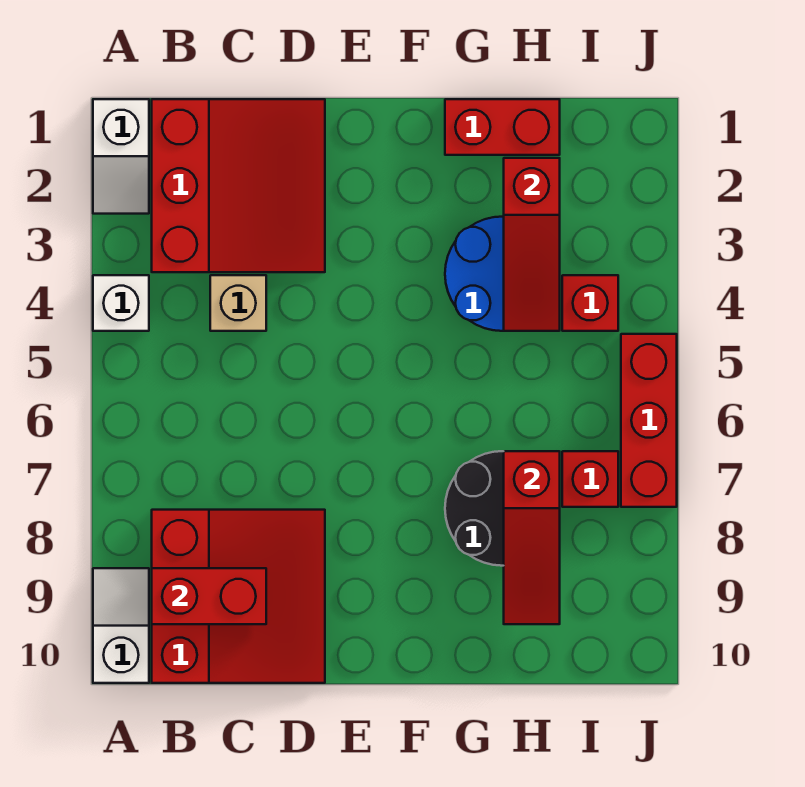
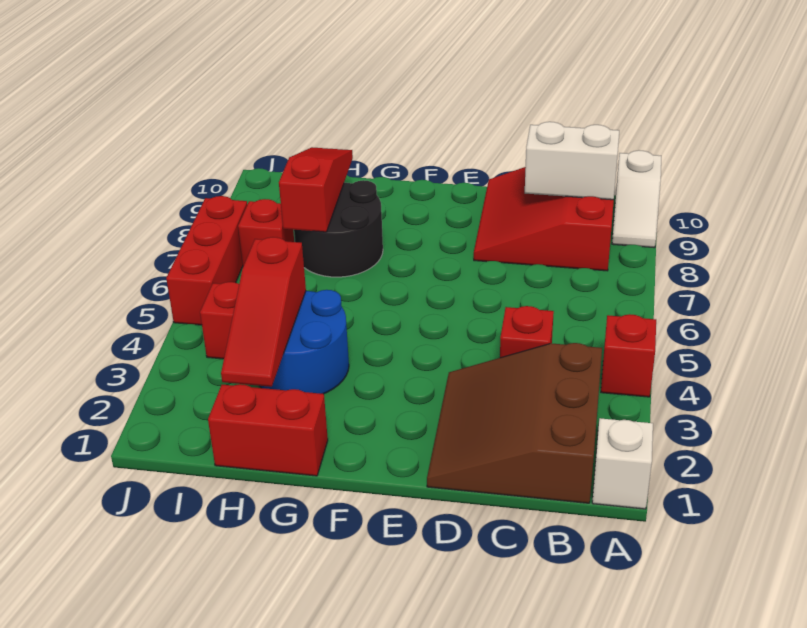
white 1x1 brick [93,275,149,331] -> red 1x1 brick [601,314,656,397]
red 3x3 slope [152,99,325,272] -> brown 3x3 slope [427,343,602,503]
red 1x2 brick [152,568,266,624] -> white 1x2 brick [525,122,619,200]
tan 1x1 brick [210,275,266,331] -> red 1x1 brick [500,306,554,358]
red 1x3 slope [504,158,560,331] -> red 1x3 slope turned to [221,237,306,387]

